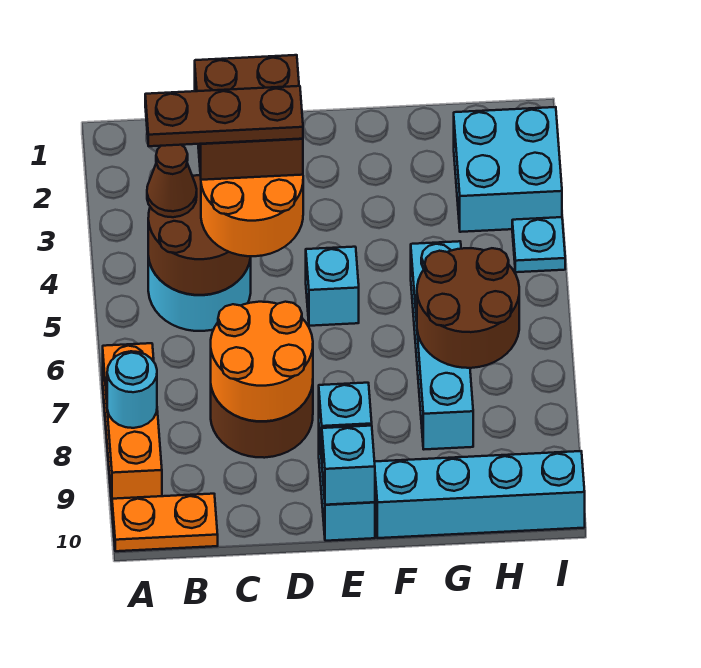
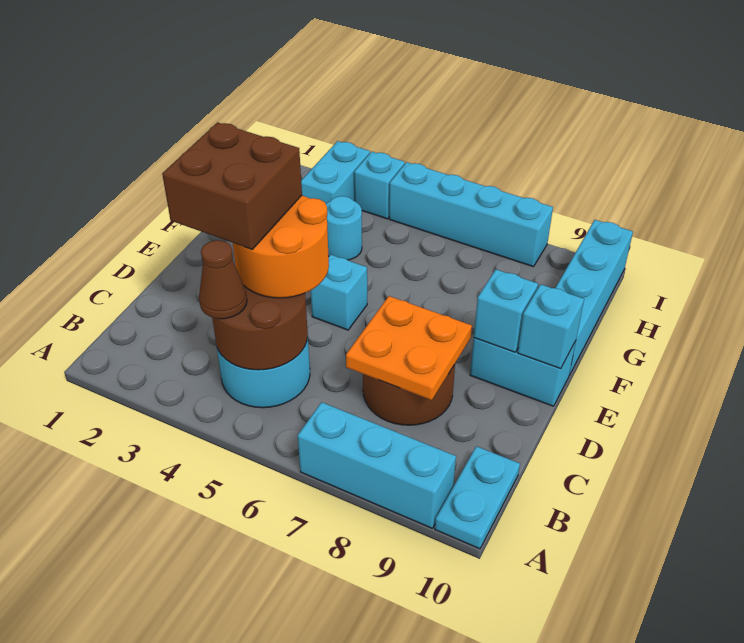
orange 1x3 brick [103,343,162,502] -> cyan 1x3 brick [298,402,456,528]
cyan 1x1 round brick [107,351,157,428] -> cyan 1x1 round brick moved to [326,196,362,260]
orange 1x2 plate [112,494,218,551] -> cyan 1x2 plate [435,446,520,549]
brown 1x3 plate [145,86,303,146] -> none
orange 2x2 round brick [211,302,313,421] -> orange 2x2 plate [346,296,472,400]
cyan 1x4 brick [411,241,473,449] -> cyan 1x4 brick moved to [389,162,553,267]
brown 2x2 round brick [417,248,519,368] -> none
cyan 2x2 brick [454,107,562,232] -> cyan 1x2 brick [301,141,370,204]
cyan 1x1 plate [512,217,565,272] -> cyan 1x1 brick [354,152,405,219]

